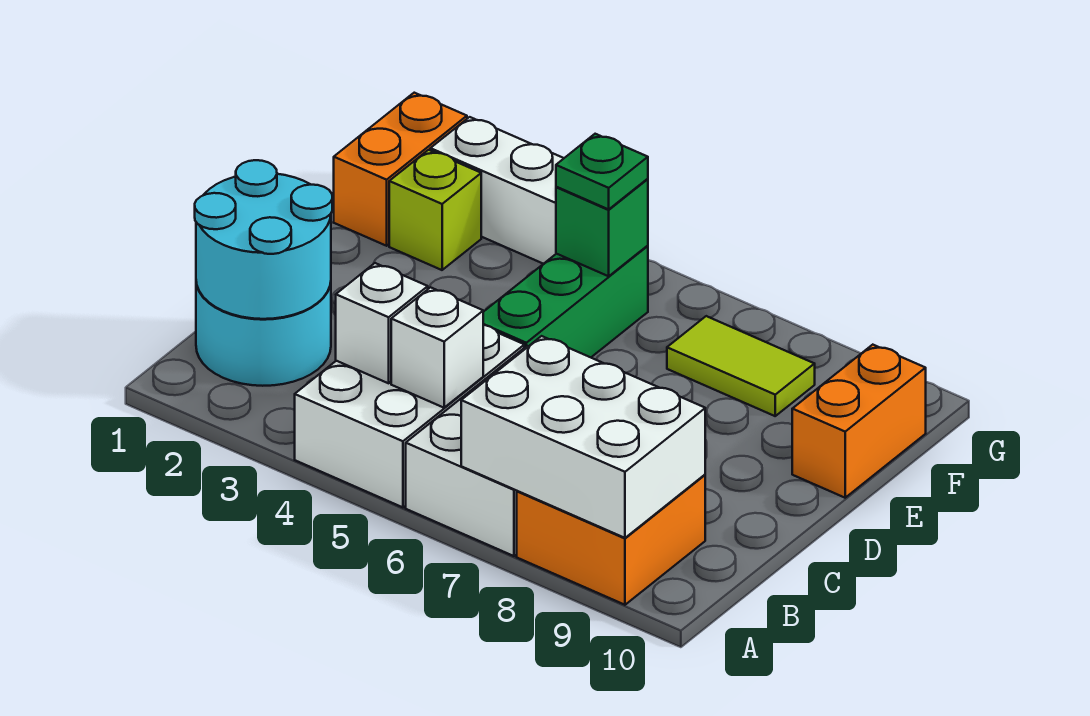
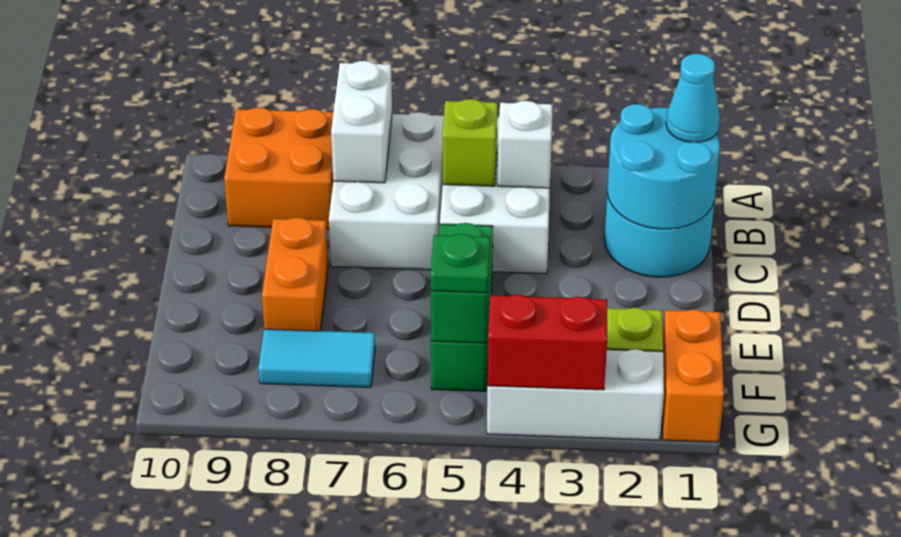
white 2x3 brick [461,336,705,538] -> white 1x2 brick [331,61,392,183]
none -> cyan 1x1 cone [666,54,720,142]
white 1x1 brick [391,287,483,408] -> lime 1x1 brick [443,99,497,186]
orange 1x2 brick [792,345,926,498] -> orange 1x2 brick moved to [262,218,328,331]
lime 1x2 tile [667,316,815,416] -> cyan 1x2 tile [258,329,375,387]
none -> red 1x2 brick [488,295,607,390]

